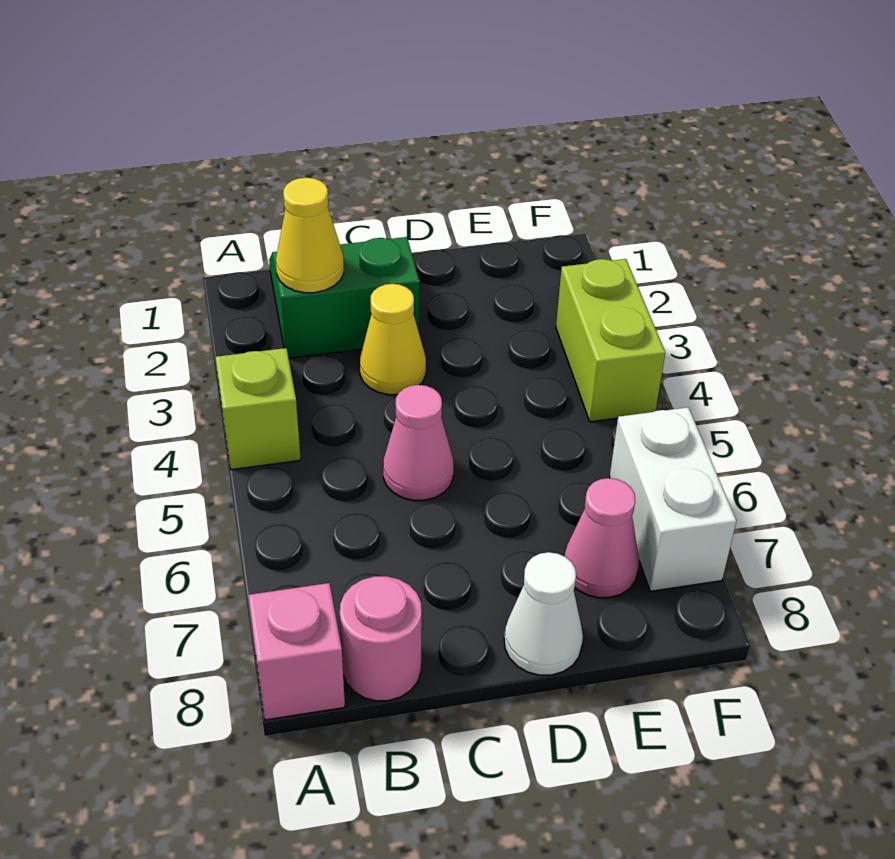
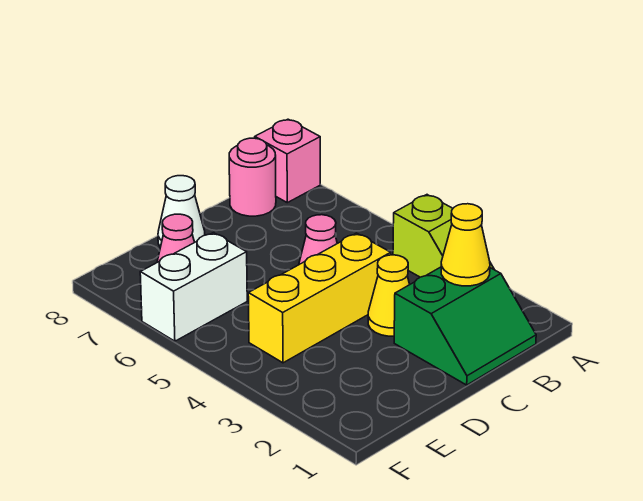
none -> yellow 1x3 brick [248,233,391,363]
lime 1x2 brick [556,259,665,422] -> none
white 1x2 brick [610,407,736,591] -> white 1x2 brick turned to [140,233,247,341]

